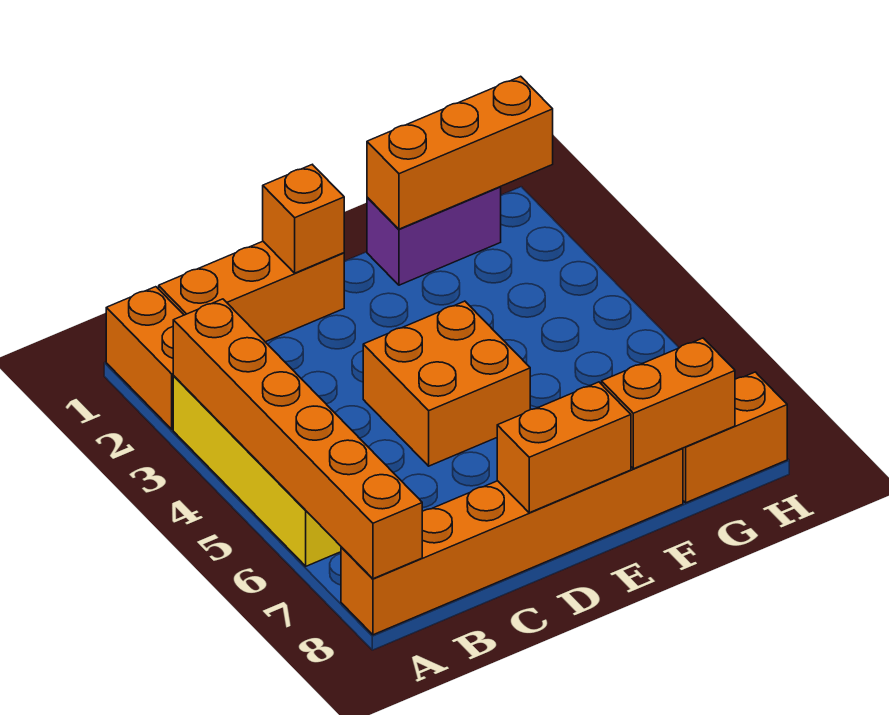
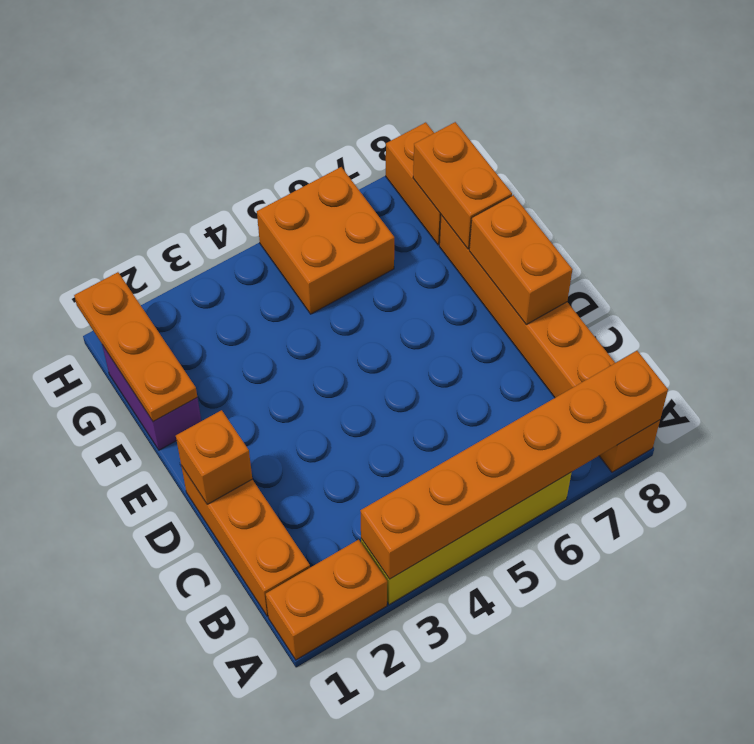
orange 2x2 brick [363,301,530,466] -> orange 2x2 brick moved to [257,167,394,314]
orange 1x3 brick [367,76,553,229] -> orange 1x3 plate [74,272,197,422]

